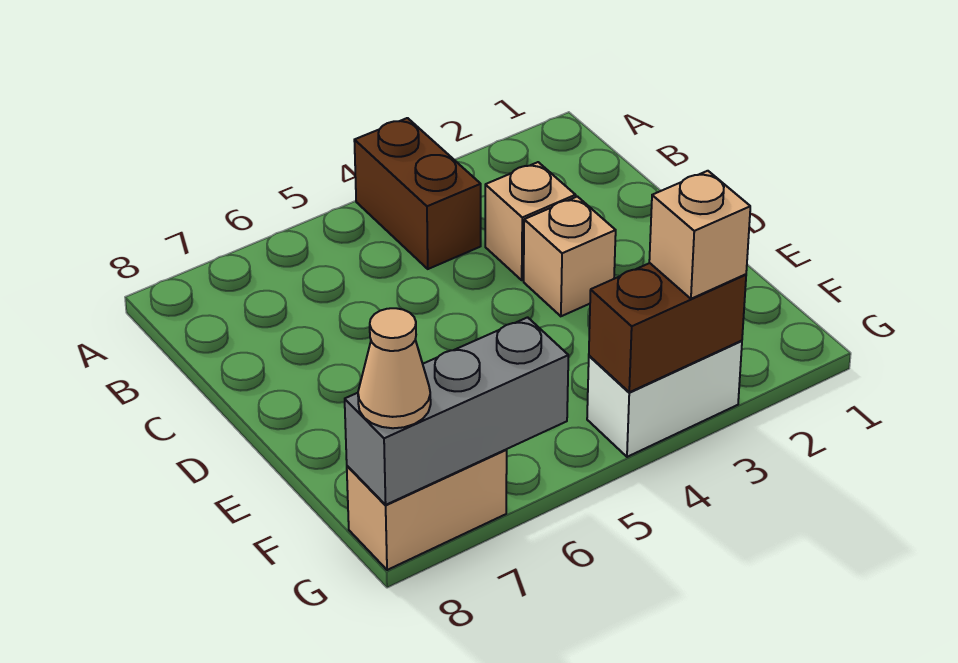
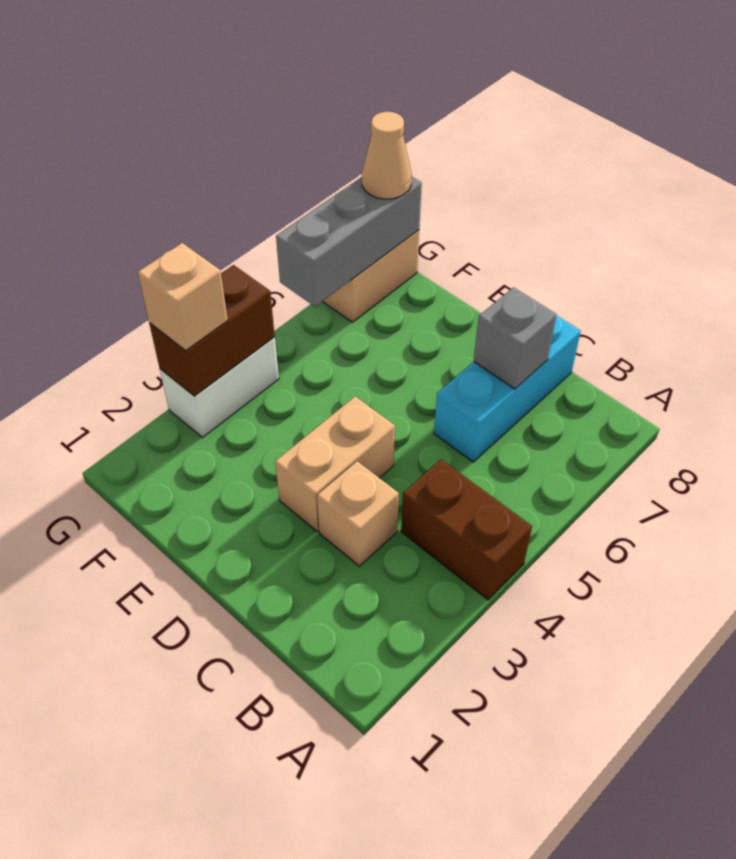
none -> cyan 1x3 brick [434,315,581,462]
none -> grey 1x1 brick [474,287,557,389]
tan 1x1 brick [524,197,616,316] -> tan 1x2 brick [275,396,395,532]

